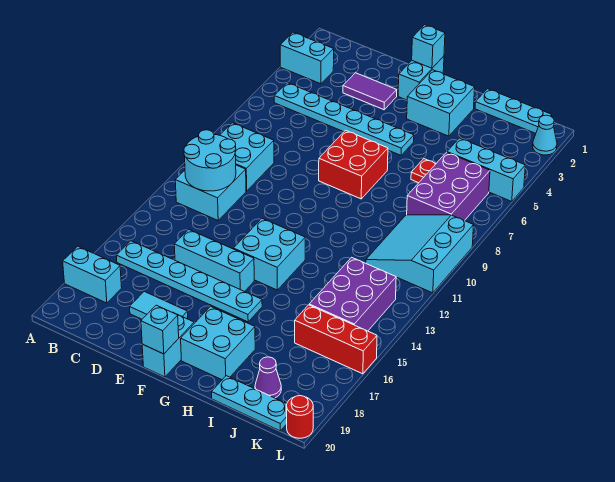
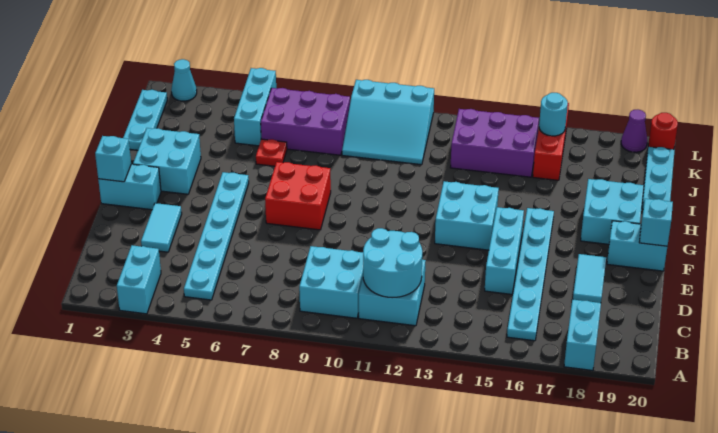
purple 1x2 tile [343,73,397,110] -> cyan 1x2 tile [141,203,182,252]
purple 1x1 cone [255,357,281,398] -> purple 1x1 cone moved to [621,110,647,152]
none -> cyan 1x1 round brick [539,93,568,136]

